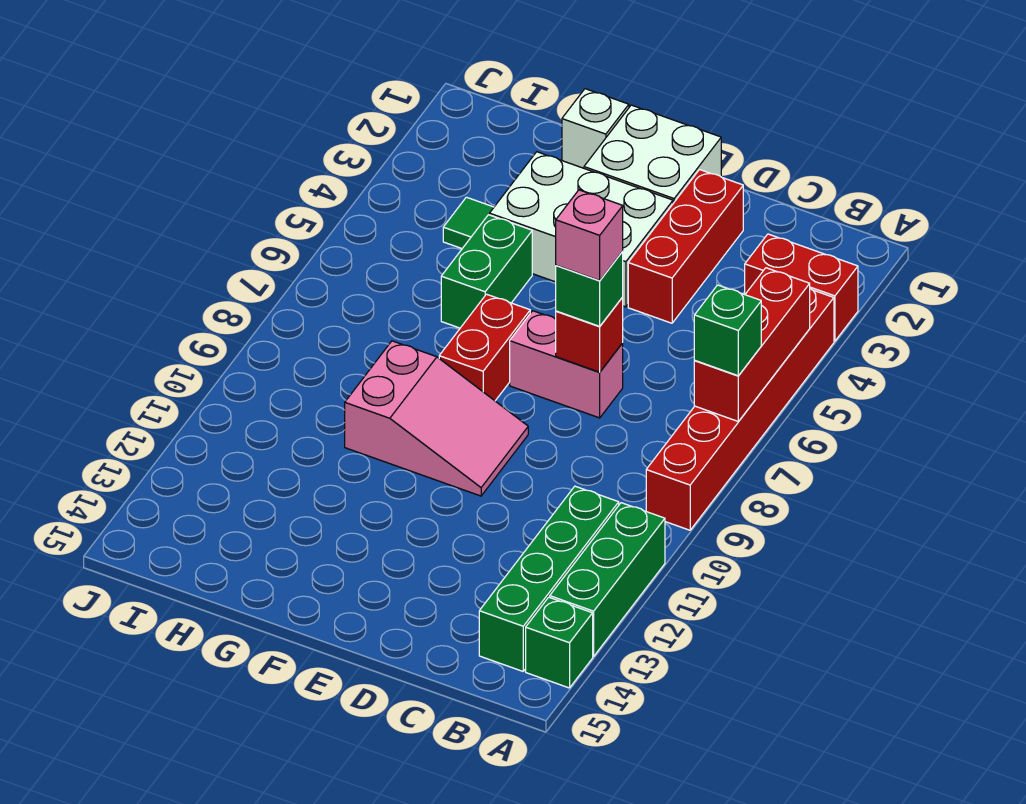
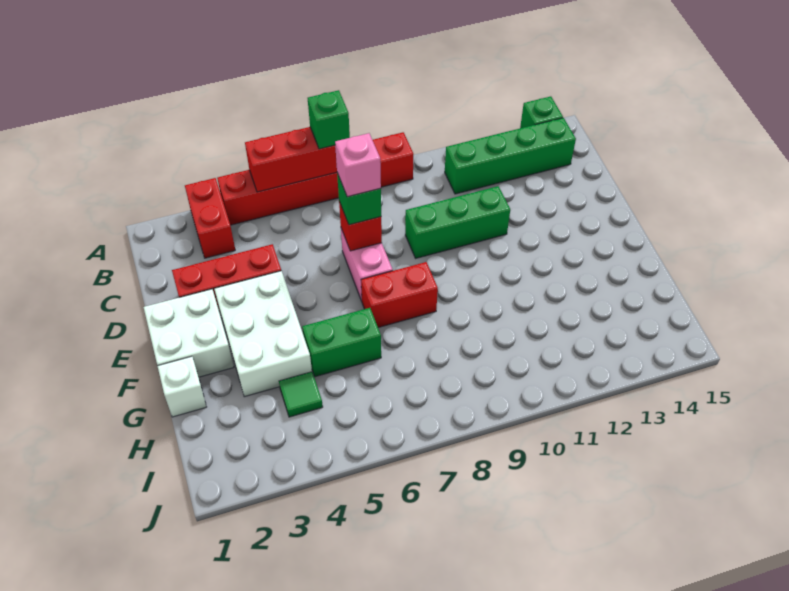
green 1x3 brick [550,503,665,656] -> green 1x3 brick moved to [405,186,510,258]
pink 2x3 slope [345,341,528,496] -> none

